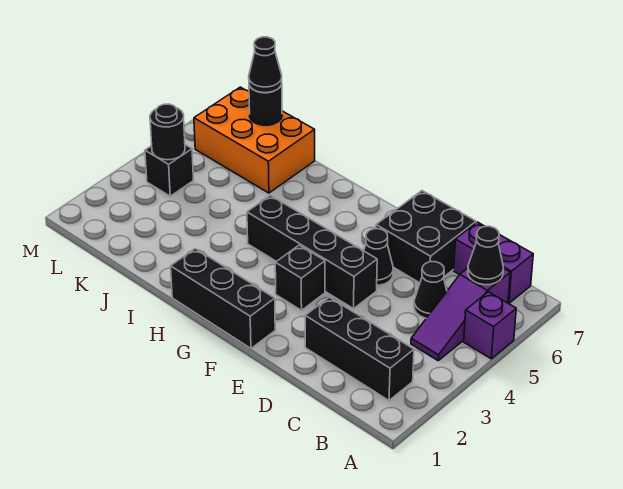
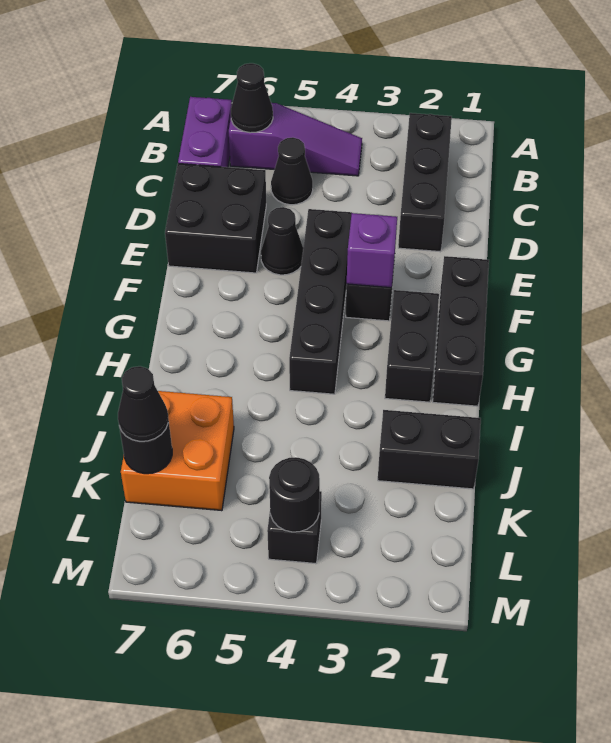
purple 1x1 brick [464,292,516,359] -> purple 1x1 brick moved to [347,213,397,288]
none -> black 1x2 brick [385,290,439,402]
none -> black 1x2 brick [378,410,481,489]
orange 2x3 brick [194,87,315,193] -> orange 2x2 brick [121,391,234,511]

